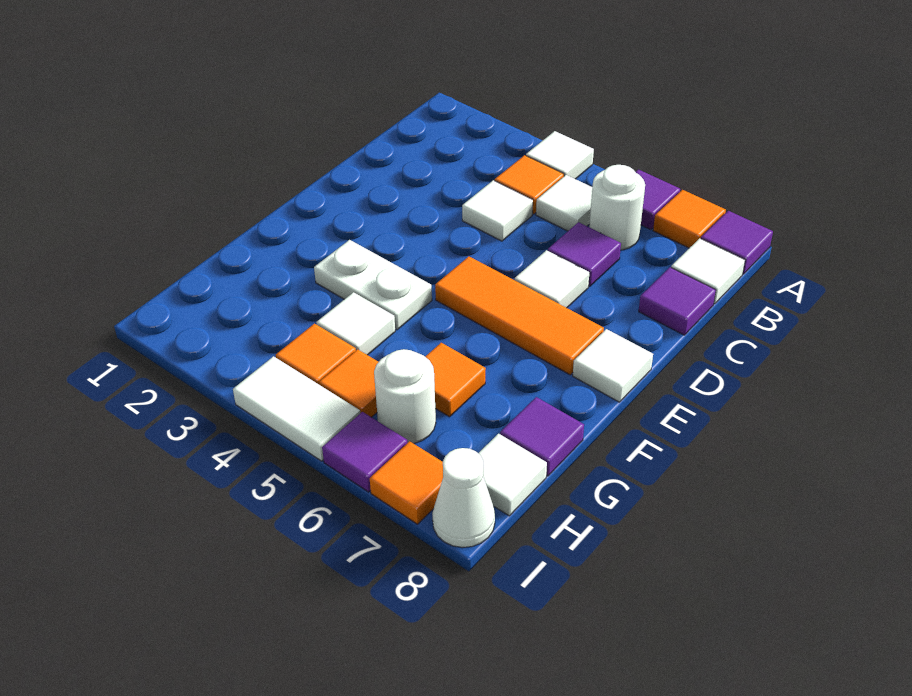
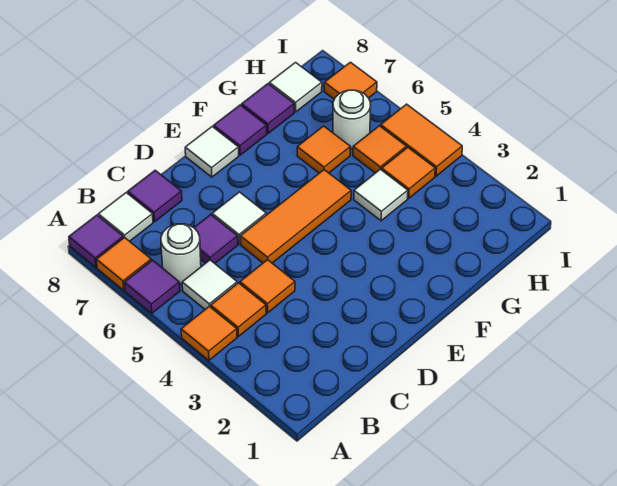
white 1x1 tile [526,131,594,179] -> orange 1x1 tile [181,306,237,360]
white 1x1 tile [462,180,533,241] -> orange 1x1 tile [240,260,295,313]
orange 1x3 tile [435,257,604,375] -> orange 1x3 tile turned to [240,170,351,263]
white 1x2 plate [314,240,432,330] -> none
white 1x2 tile [233,356,360,461] -> orange 1x2 tile [381,104,462,176]
purple 1x1 tile [322,412,407,492] -> purple 1x1 tile moved to [214,105,267,155]
white 1x1 cone [432,448,495,548] -> none

